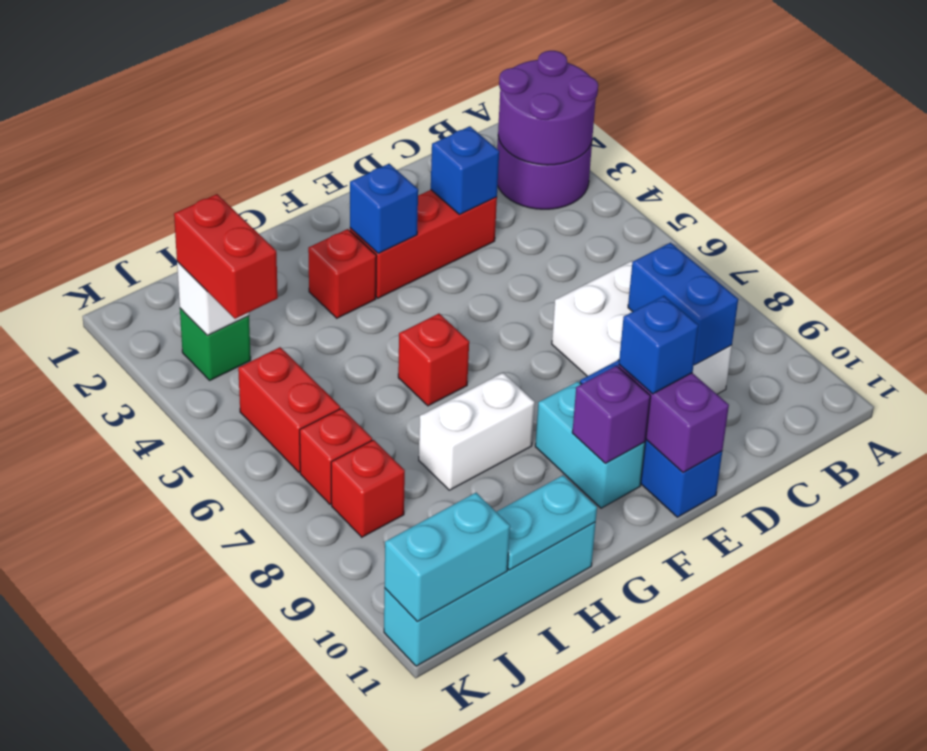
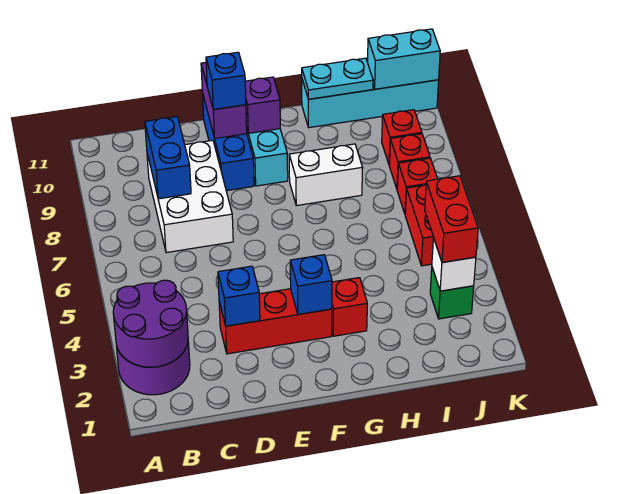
red 1x1 brick [398,314,469,406] -> red 1x1 brick moved to [382,110,422,165]

